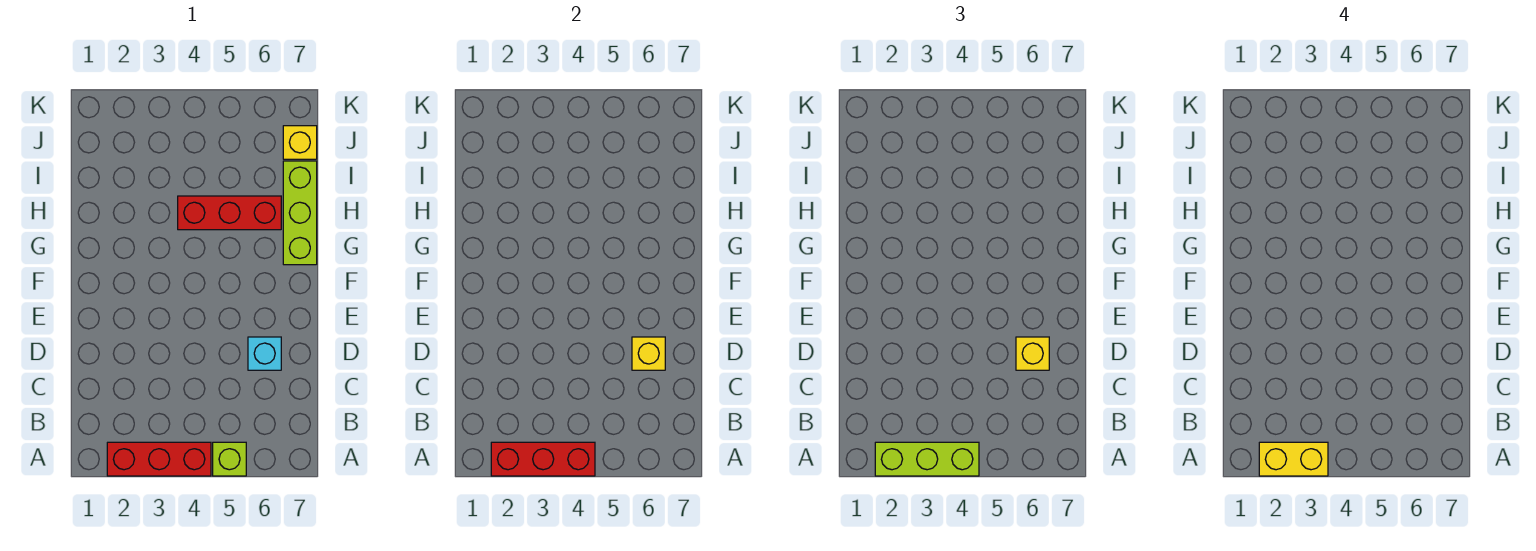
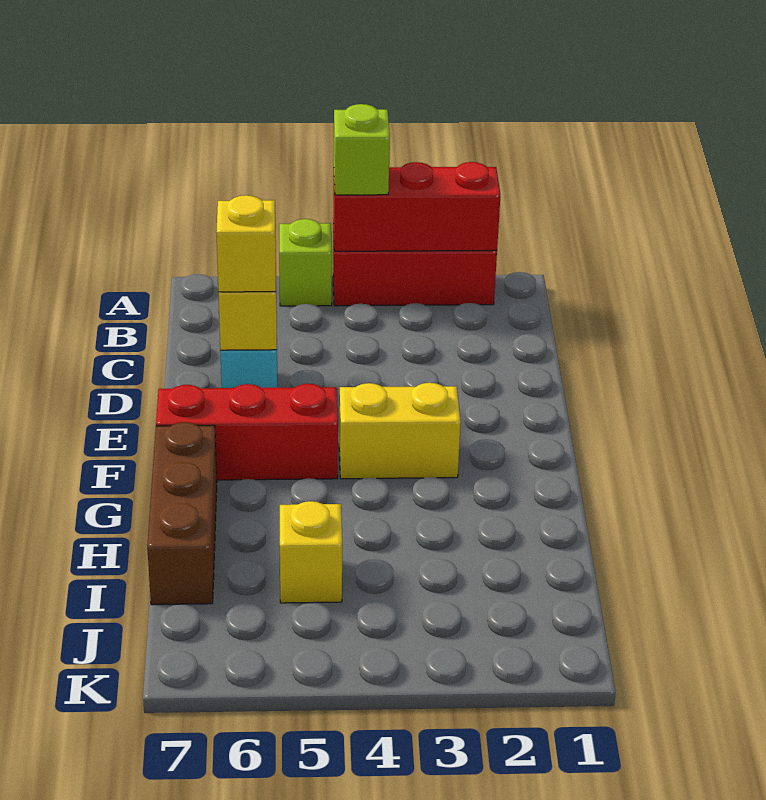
lime 1x3 brick [875,442,979,476] -> lime 1x1 brick [334,104,390,195]
yellow 1x2 brick [1259,442,1328,476] -> yellow 1x2 brick moved to [339,383,461,479]
lime 1x3 brick [283,161,317,265] -> brown 1x3 brick [147,422,217,605]
red 1x3 brick [178,196,281,230] -> red 1x3 brick moved to [156,384,338,480]
yellow 1x1 brick [283,126,317,159] -> yellow 1x1 brick moved to [280,501,342,603]

